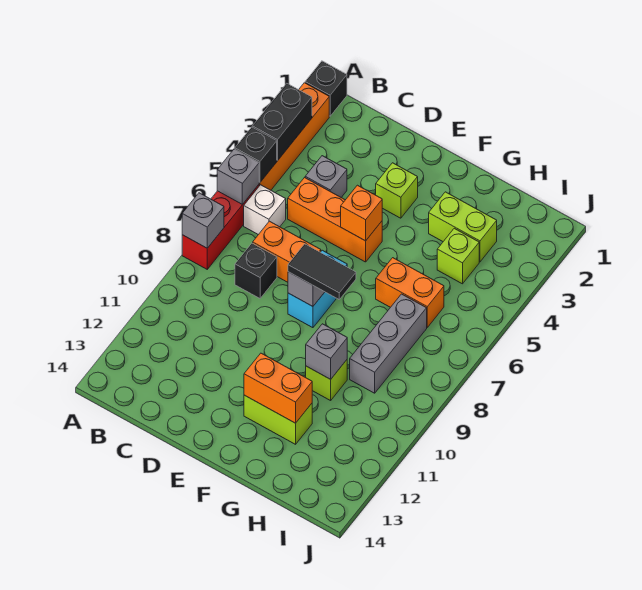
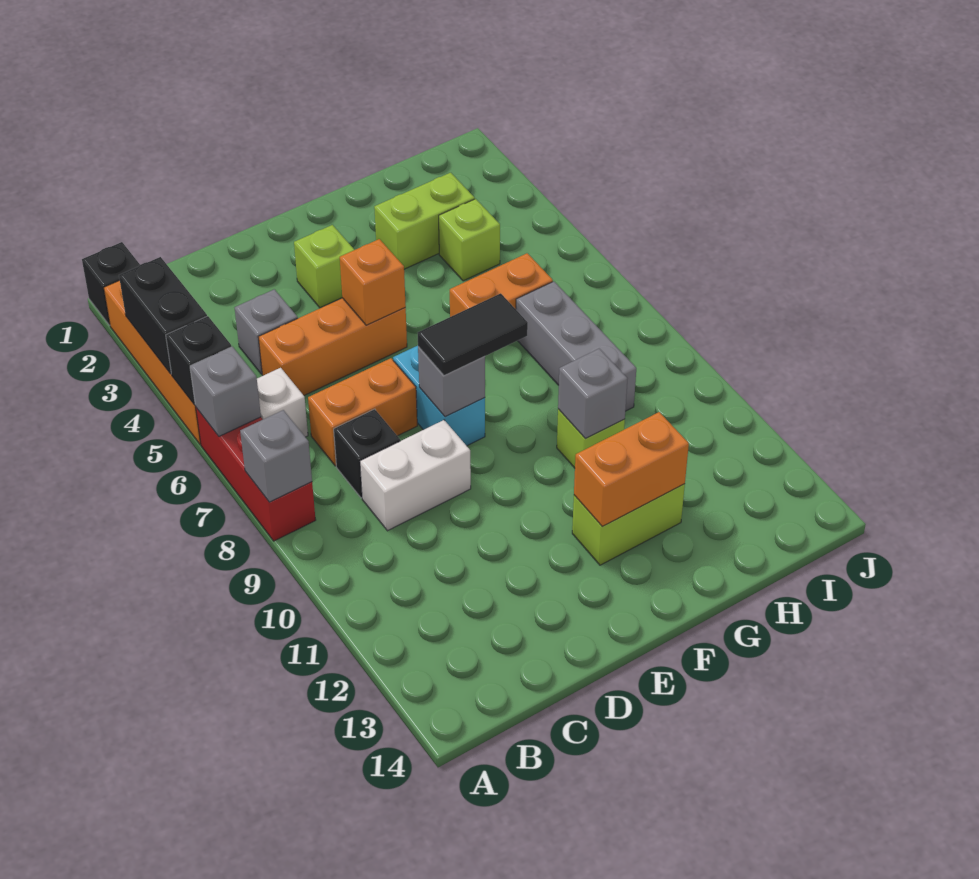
none -> white 1x2 brick [360,420,471,531]

